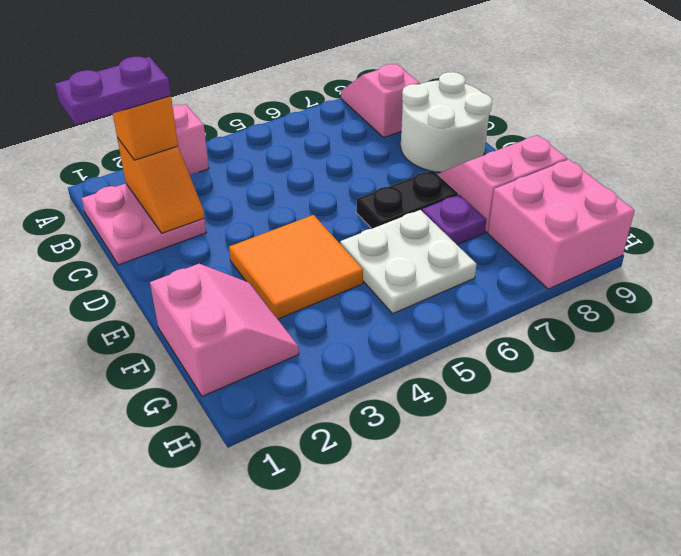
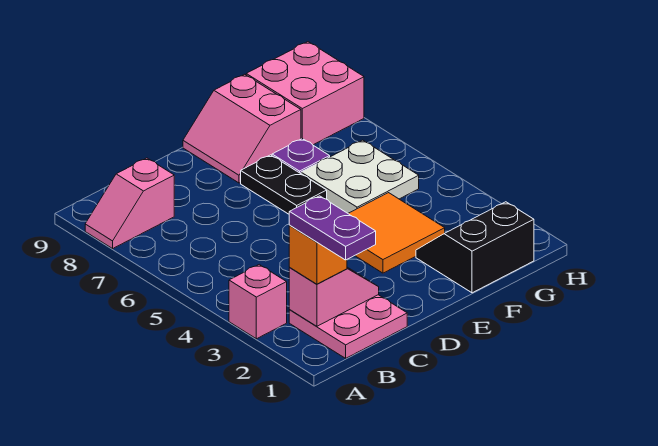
orange 1x2 slope [117,138,204,233] -> pink 1x2 slope [289,267,379,326]
white 2x2 round brick [401,72,492,172] -> none
pink 2x2 slope [150,264,299,396] -> black 2x2 slope [416,202,534,293]

